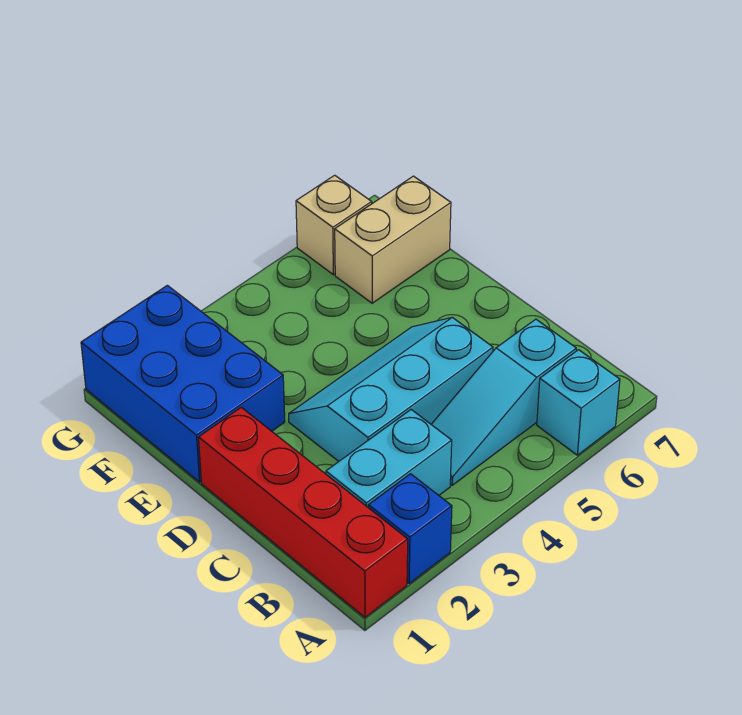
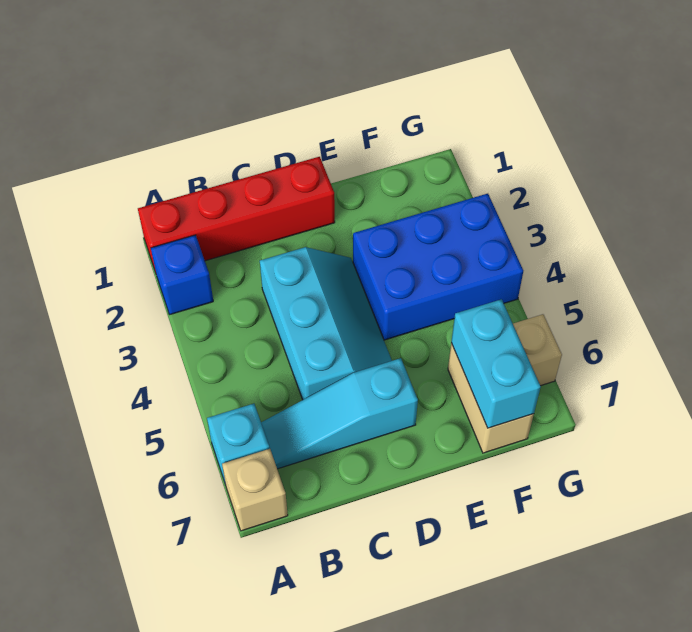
none -> tan 1x1 brick [222,449,288,531]
cyan 1x2 brick [326,410,452,507] -> cyan 1x2 brick moved to [451,299,541,428]
cyan 1x3 slope [431,319,576,485] -> cyan 1x3 slope turned to [261,358,418,469]
blue 2x3 brick [81,285,285,482] -> blue 2x3 brick moved to [353,194,523,340]

